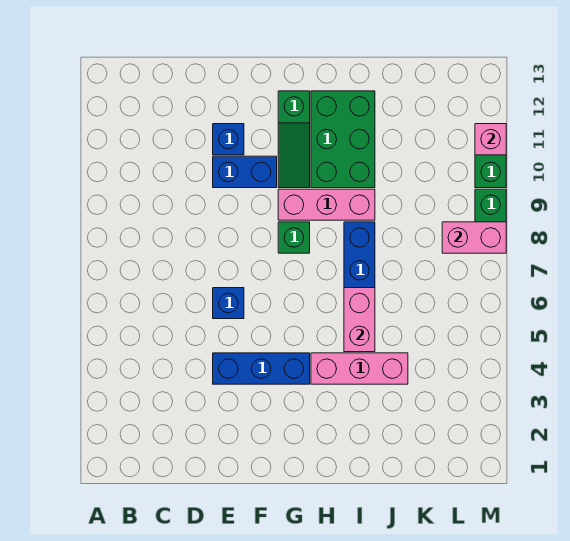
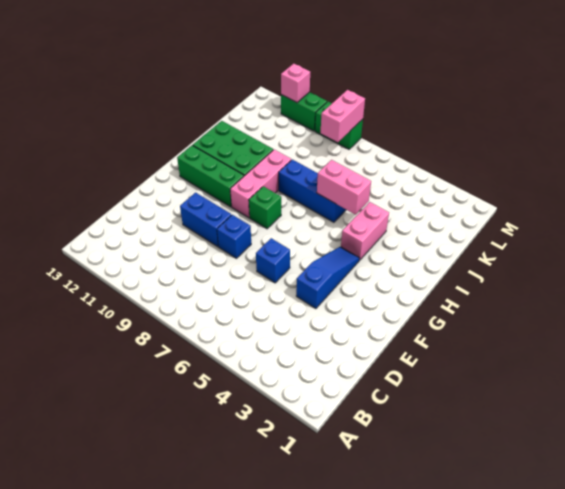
blue 1x3 brick [213,353,310,384] -> blue 1x3 slope [296,247,359,309]
blue 1x2 brick [213,156,277,188] -> blue 1x2 brick turned to [180,193,231,247]
blue 1x1 brick [213,124,244,155] -> blue 1x1 brick moved to [217,215,251,258]
green 1x3 slope [278,91,310,188] -> green 1x3 brick [177,145,244,207]
pink 1x3 brick [311,353,408,384] -> pink 1x2 brick [341,202,389,260]

